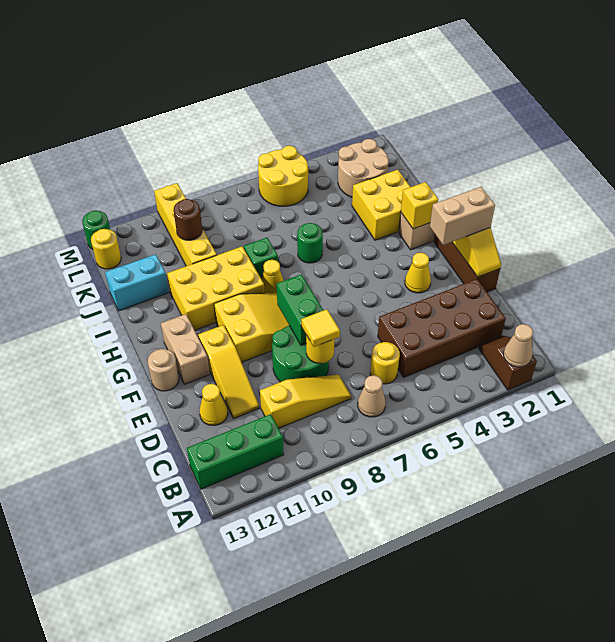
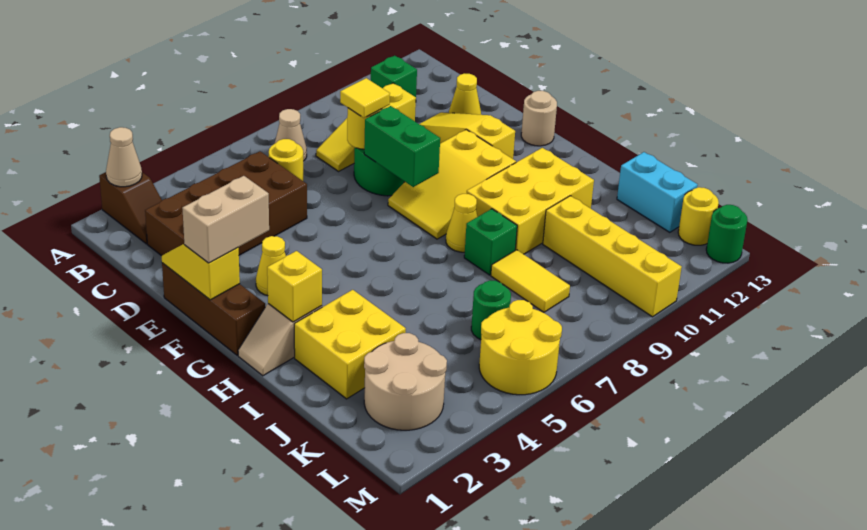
green 1x3 brick [187,414,284,489] -> green 1x1 brick [371,56,417,97]
tan 1x2 brick [161,314,210,384] -> none
green 1x1 round brick [297,223,323,263] -> green 1x1 round brick moved to [471,280,511,340]
none -> yellow 1x2 tile [491,250,570,312]
cyan 1x2 brick [105,254,169,311] -> cyan 1x2 brick turned to [617,152,698,232]
brown 1x1 round brick [173,199,202,240] -> none

